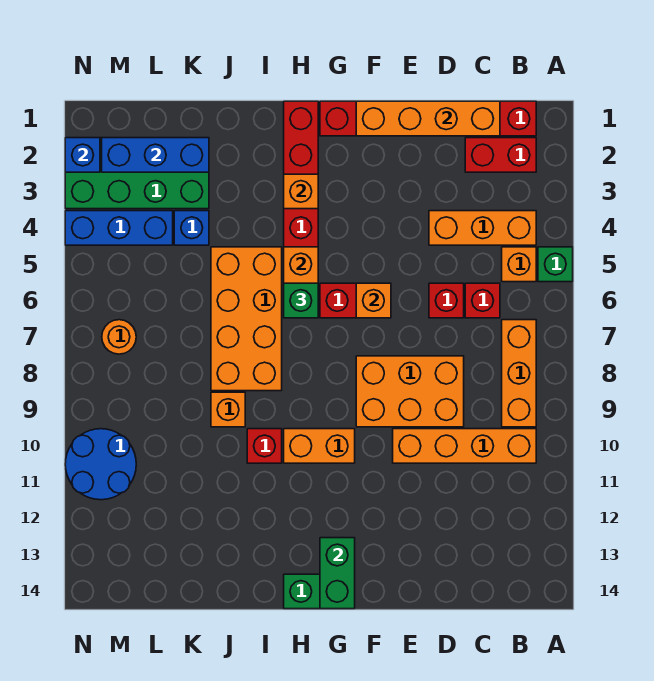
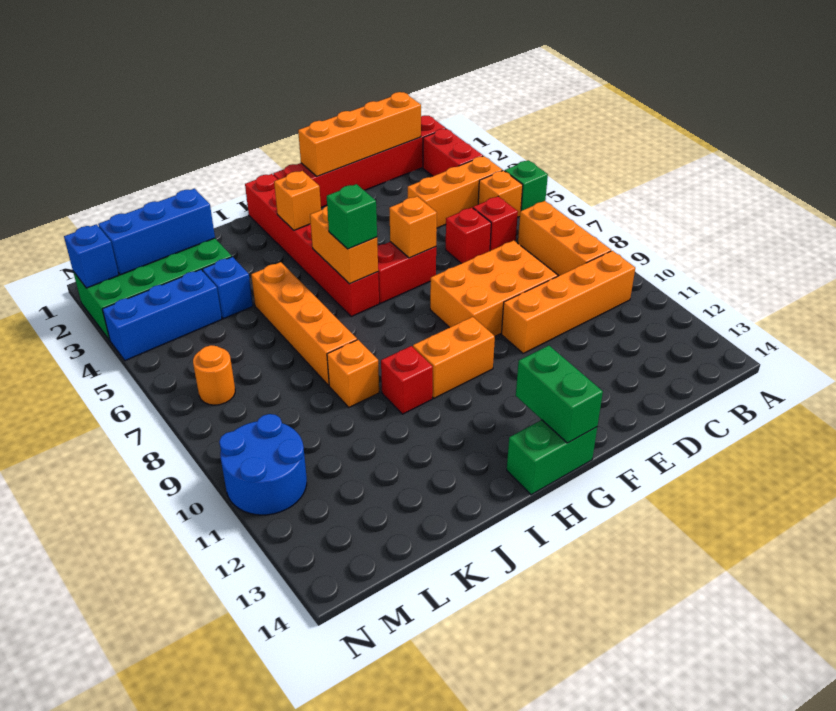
red 1x2 brick [465,138,536,172] -> red 1x2 brick turned to [423,129,483,176]
orange 2x4 brick [211,247,282,391] -> orange 1x4 brick [251,262,357,386]

